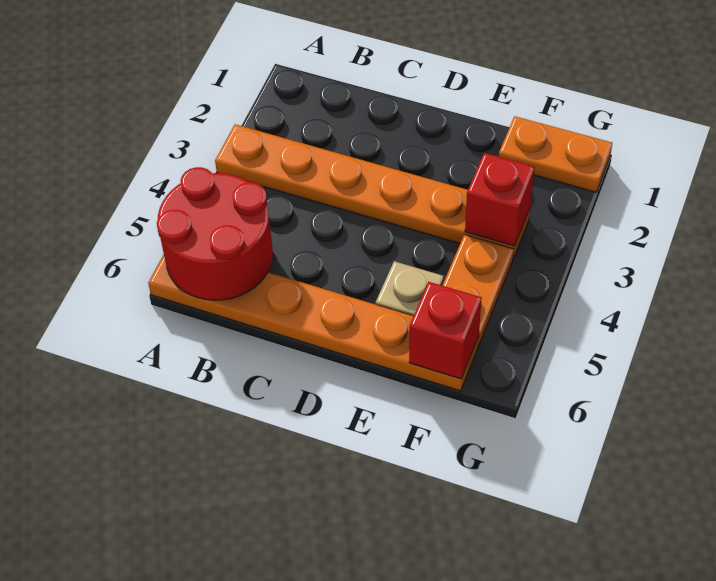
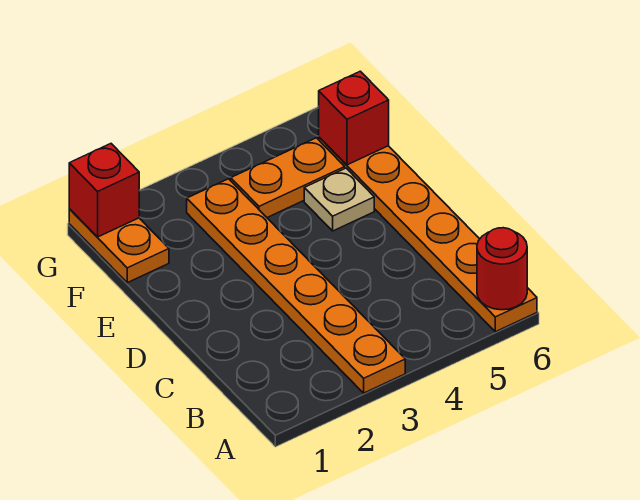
red 2x2 round brick [157,167,273,300] -> red 1x1 round brick [477,228,527,310]
red 1x1 brick [465,153,535,246] -> red 1x1 brick moved to [69,144,139,237]

